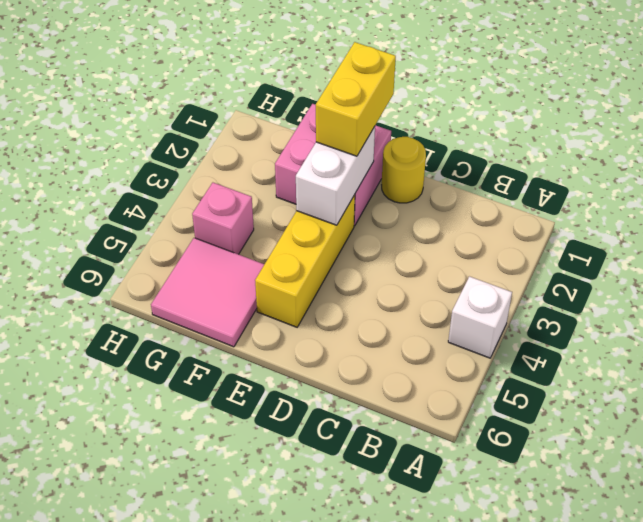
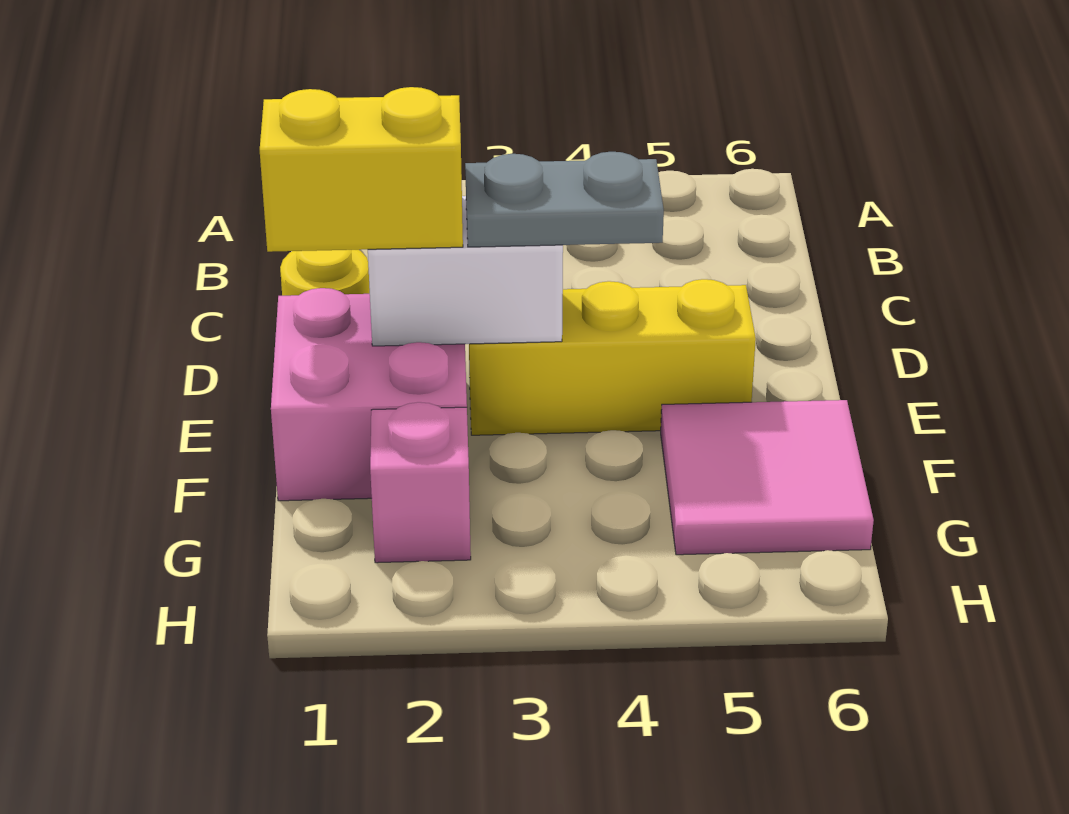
white 1x1 brick [448,276,512,358] -> none
none -> grey 1x2 plate [465,152,664,247]
pink 1x1 brick [192,183,254,254] -> pink 1x1 brick moved to [370,402,471,563]

